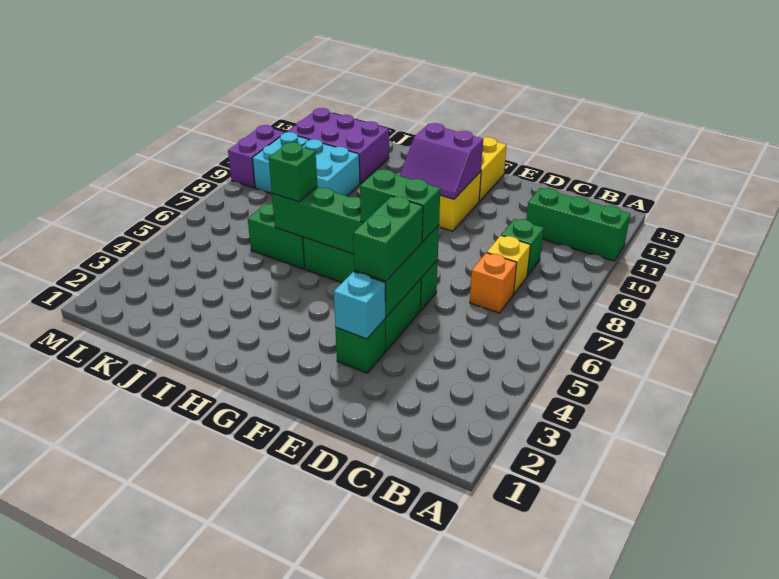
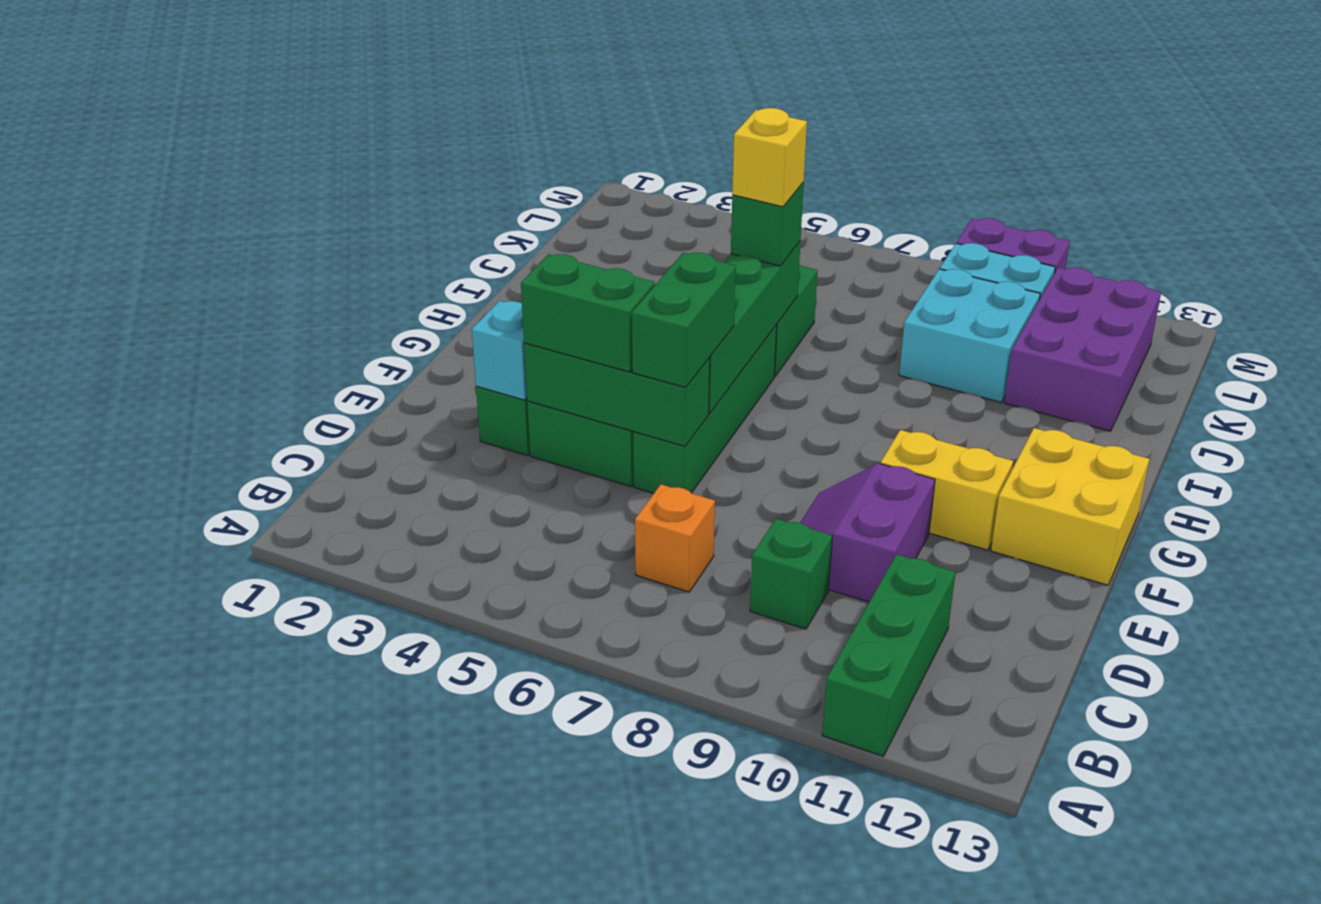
yellow 1x1 brick [487,235,530,294] -> yellow 1x1 brick moved to [732,108,807,207]
purple 2x2 slope [400,123,483,199] -> purple 2x2 slope moved to [800,463,935,602]

